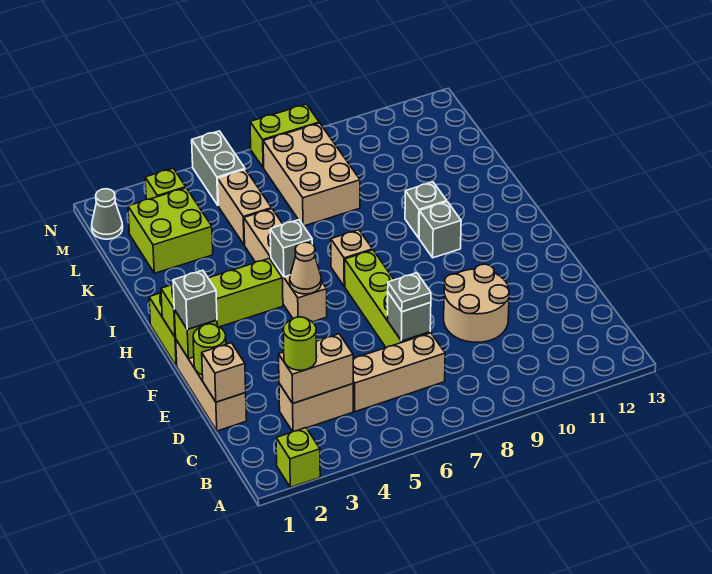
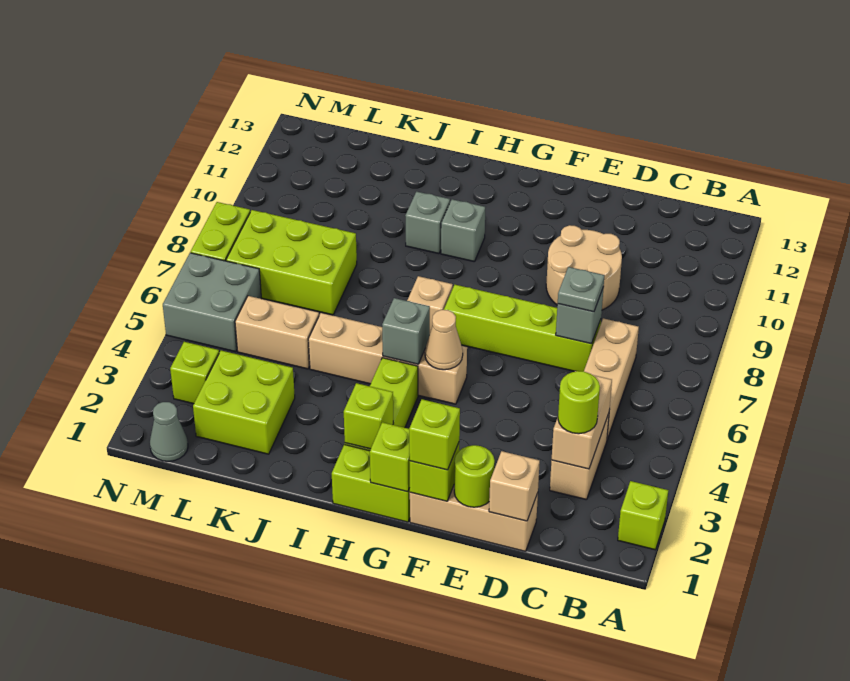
grey 1x1 brick [173,270,217,329] -> lime 1x1 brick [409,399,460,470]
none -> lime 1x1 brick [344,383,393,449]
tan 2x3 brick [263,123,360,226] -> lime 2x3 brick [226,210,357,315]
grey 1x2 brick [192,131,245,205] -> grey 2x2 brick [163,253,261,352]

